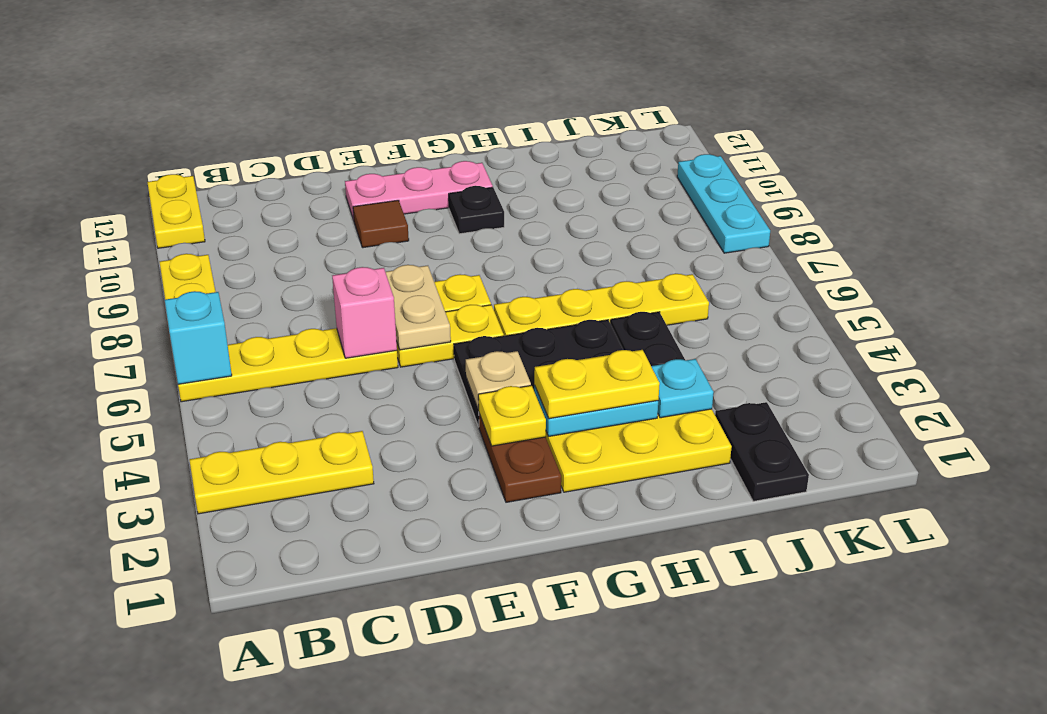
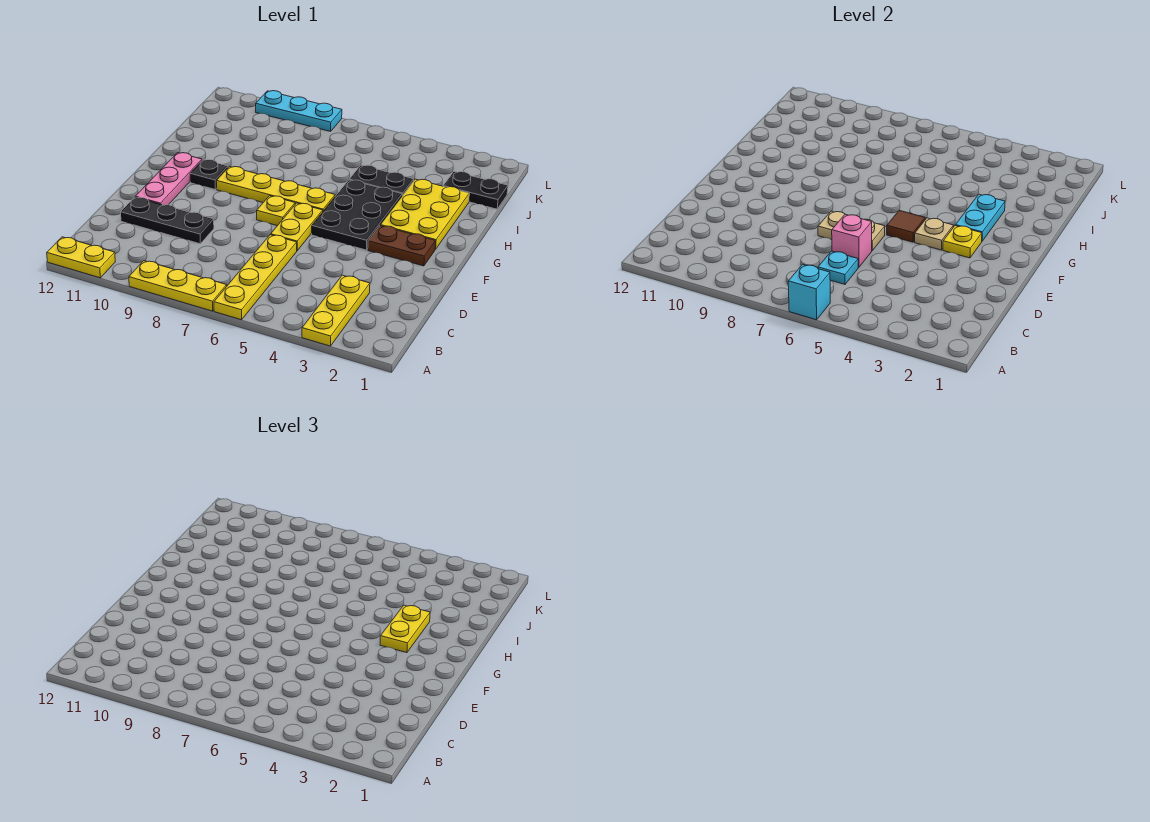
none -> black 1x3 plate [121,197,214,244]
brown 1x1 tile [353,200,409,248] -> brown 1x1 tile moved to [887,210,925,242]
yellow 1x4 plate [494,274,709,336] -> yellow 1x4 plate turned to [216,166,335,211]
cyan 1x1 plate [651,359,714,418] -> cyan 1x1 plate moved to [818,251,858,284]

